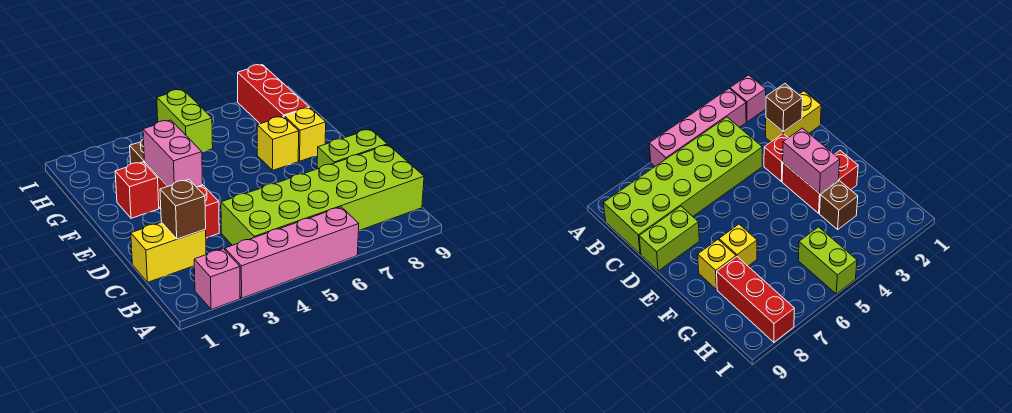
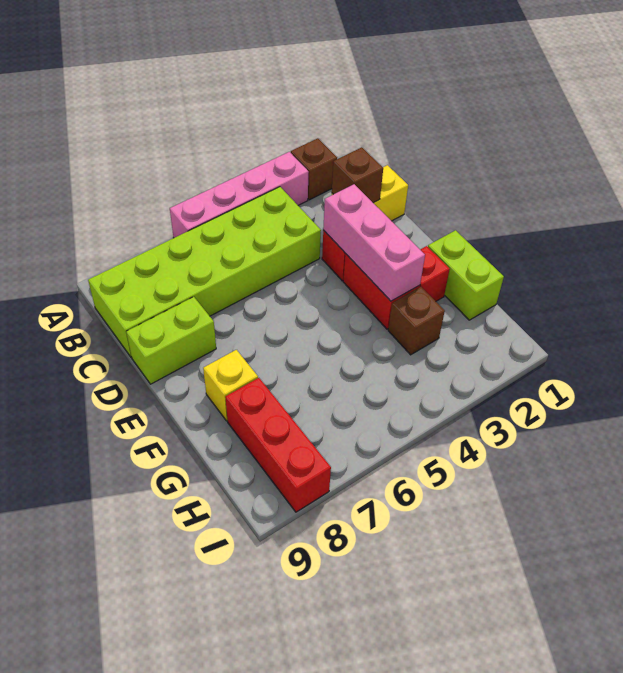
pink 1x1 brick [194,249,240,310] -> brown 1x1 brick [291,138,337,200]
pink 1x2 brick [143,120,203,186] -> pink 1x3 brick [323,184,425,301]
yellow 1x1 brick [257,117,299,170] -> none
lime 1x2 brick [157,89,213,152] -> lime 1x2 brick moved to [428,230,504,320]

